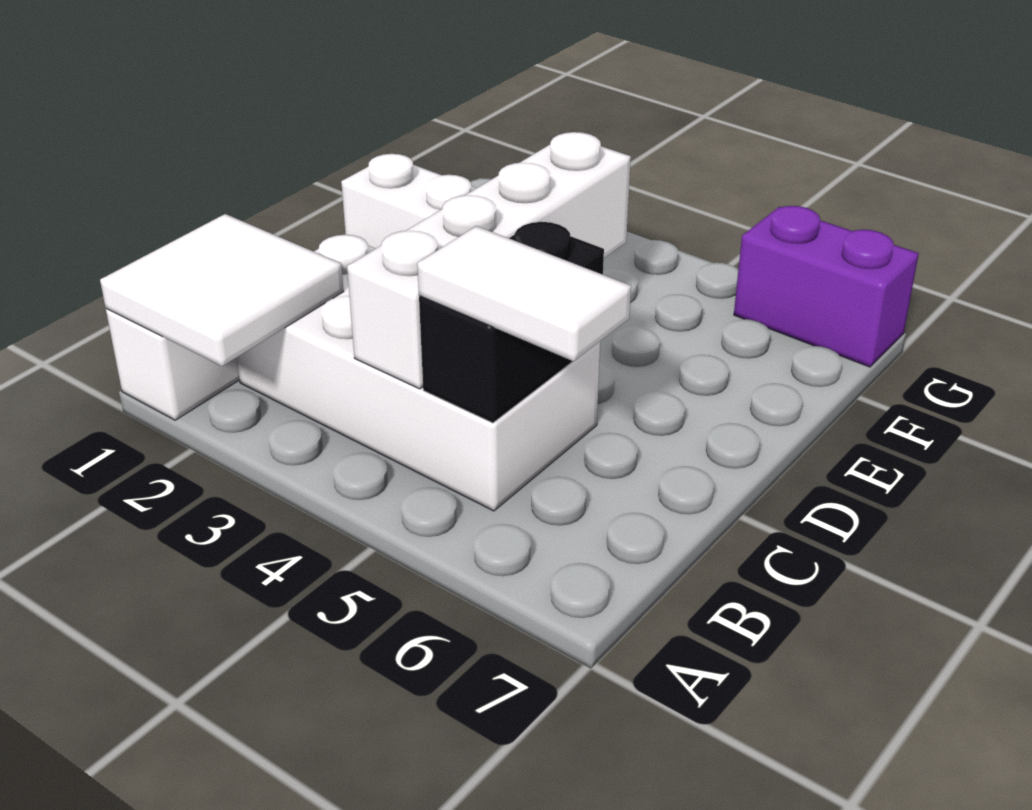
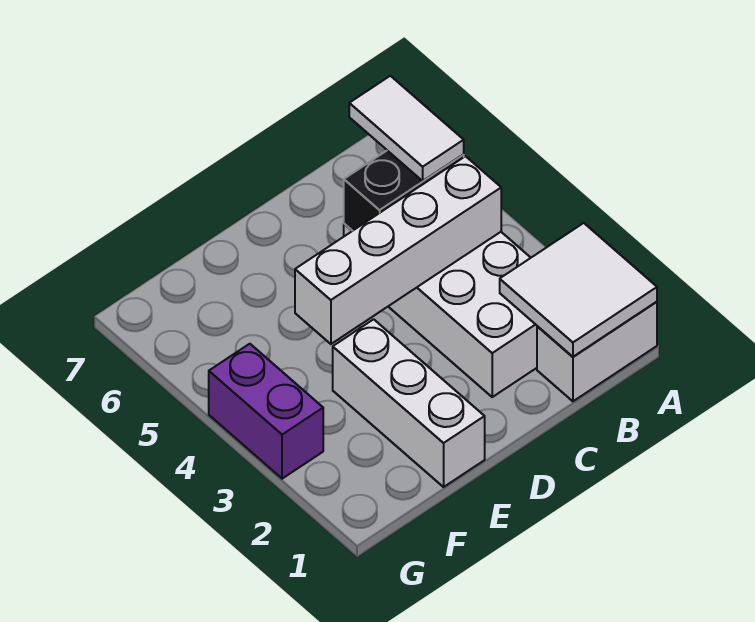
purple 1x2 brick [734,206,919,367] -> purple 1x2 brick moved to [209,344,323,479]

